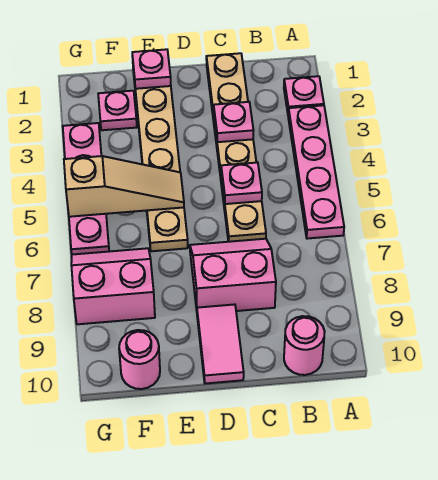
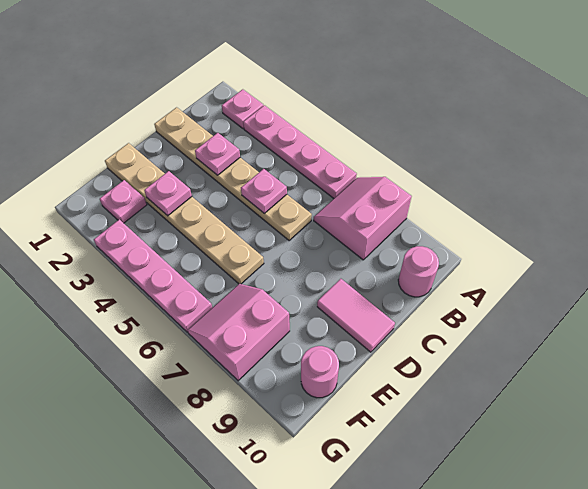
pink 2x2 slope [190,239,276,311] -> pink 2x2 slope moved to [314,177,412,260]
pink 1x1 plate [132,49,171,89] -> pink 1x1 plate moved to [144,171,192,216]
tan 1x3 slope [64,156,184,217] -> none

